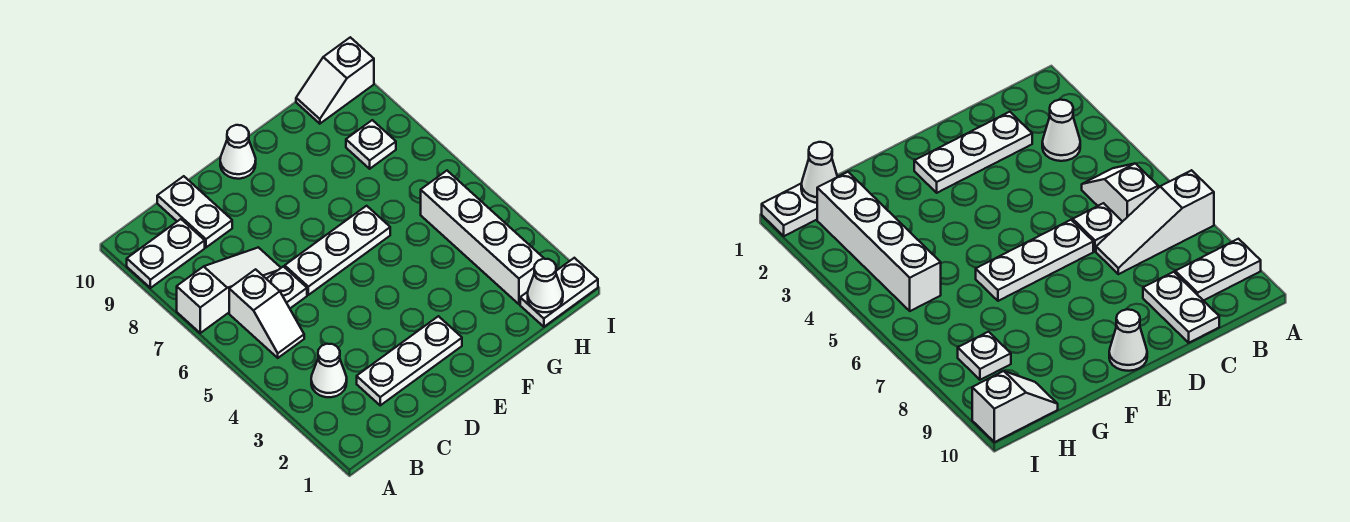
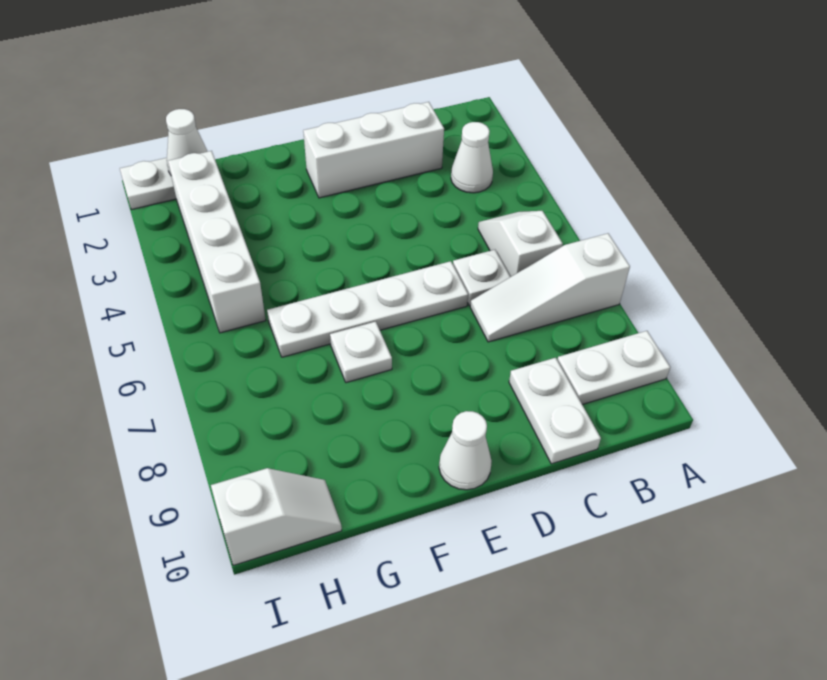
white 1x3 plate [357,316,462,405] -> white 1x3 brick [303,102,444,198]
white 1x3 plate [285,206,390,295] -> white 1x4 plate [267,261,468,357]
white 1x1 plate [346,120,396,169] -> white 1x1 plate moved to [330,322,392,383]

